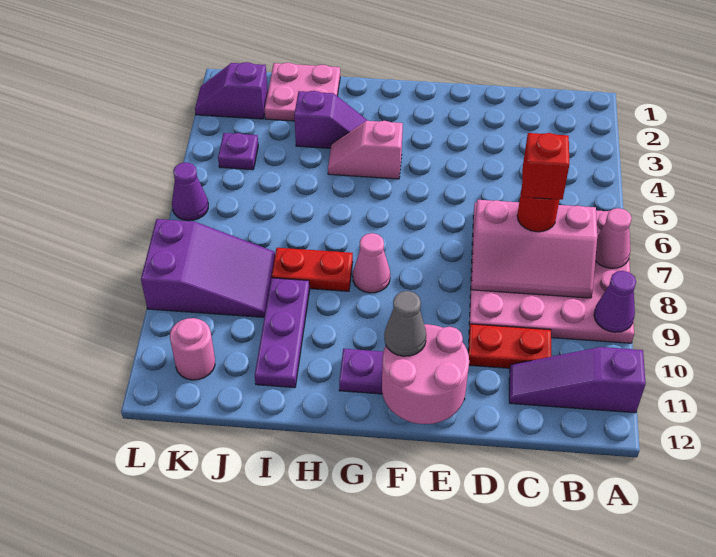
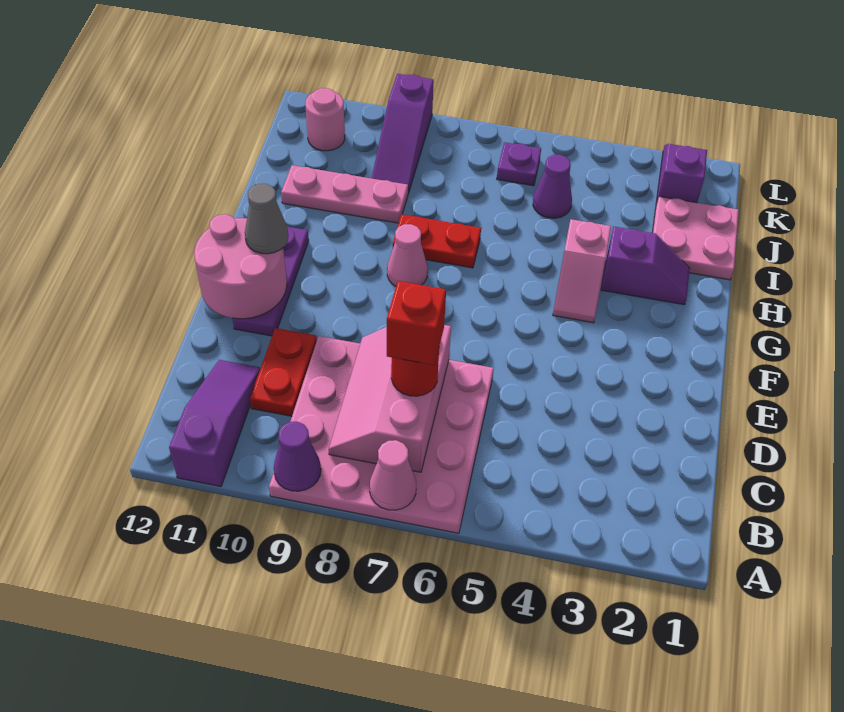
pink 1x2 slope [328,121,403,179] -> pink 1x2 slope turned to [553,219,611,323]
purple 1x2 slope [294,91,368,148] -> purple 1x2 slope turned to [601,227,690,305]
red 1x2 plate [271,248,353,291] -> red 1x2 plate turned to [393,214,481,268]
purple 1x3 plate [255,278,309,388] -> pink 1x3 plate [281,165,408,223]
purple 2x3 slope [141,219,275,317] -> purple 1x3 slope [372,74,434,194]
purple 1x1 plate [218,133,258,170] -> purple 1x1 plate moved to [497,142,541,186]
purple 1x1 cone [172,162,208,221] -> purple 1x1 cone moved to [533,155,572,218]

